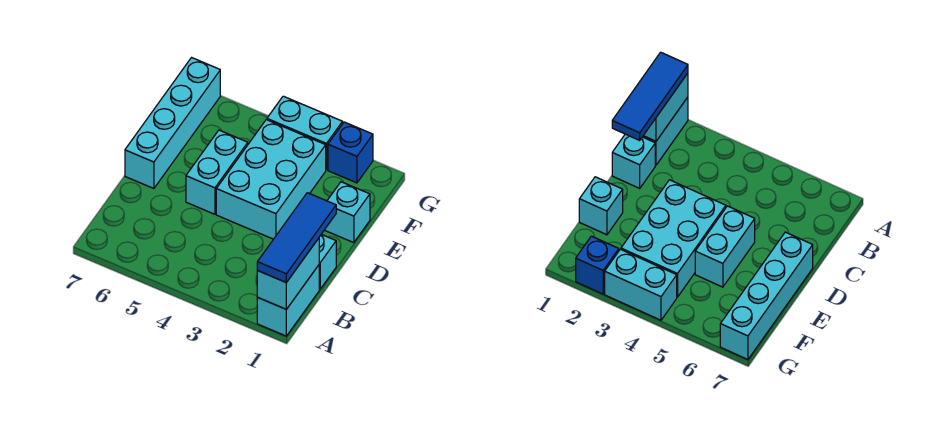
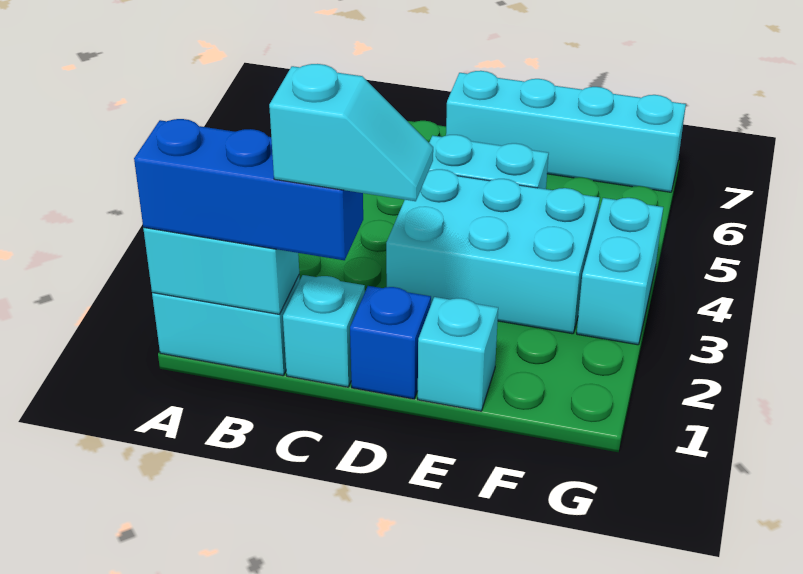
blue 1x3 tile [257,193,336,282] -> blue 1x3 brick [134,119,363,260]
none -> cyan 1x2 slope [269,64,433,201]
blue 1x1 brick [328,122,373,183] -> blue 1x1 brick moved to [350,286,431,399]

